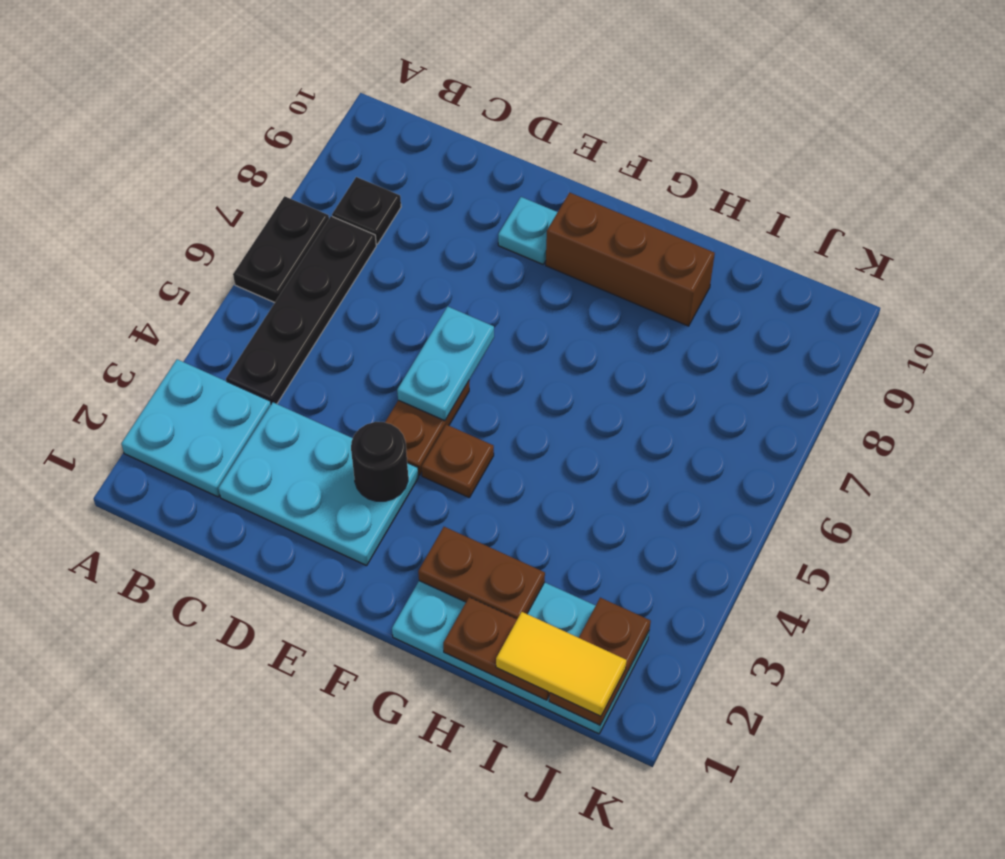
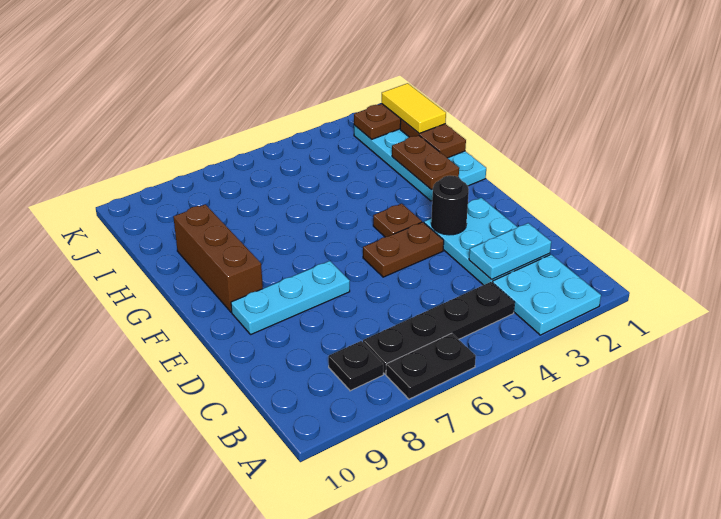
cyan 1x2 plate [397,306,494,421] -> cyan 1x2 plate moved to [469,223,551,279]
cyan 1x1 plate [498,197,558,264] -> cyan 1x3 plate [231,261,350,334]

